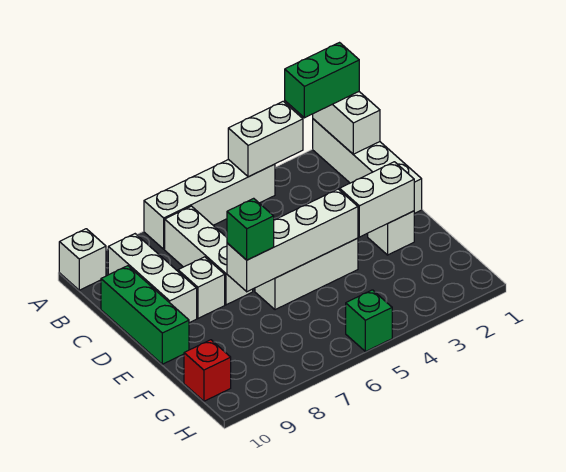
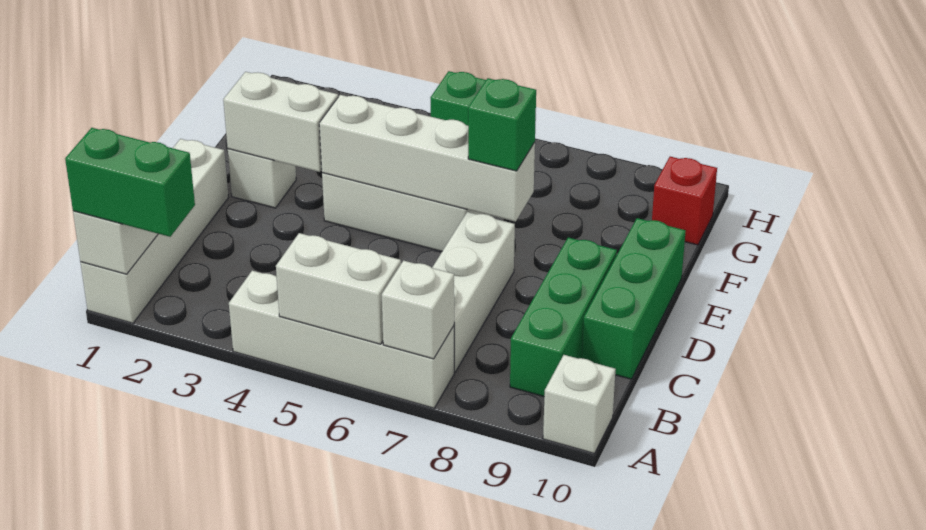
white 1x2 brick [228,101,303,177] -> white 1x2 brick moved to [276,233,401,344]
white 1x3 brick [108,234,197,323] -> green 1x3 brick [510,237,617,397]
white 1x1 brick [178,257,225,318] -> white 1x1 brick moved to [382,261,454,359]

